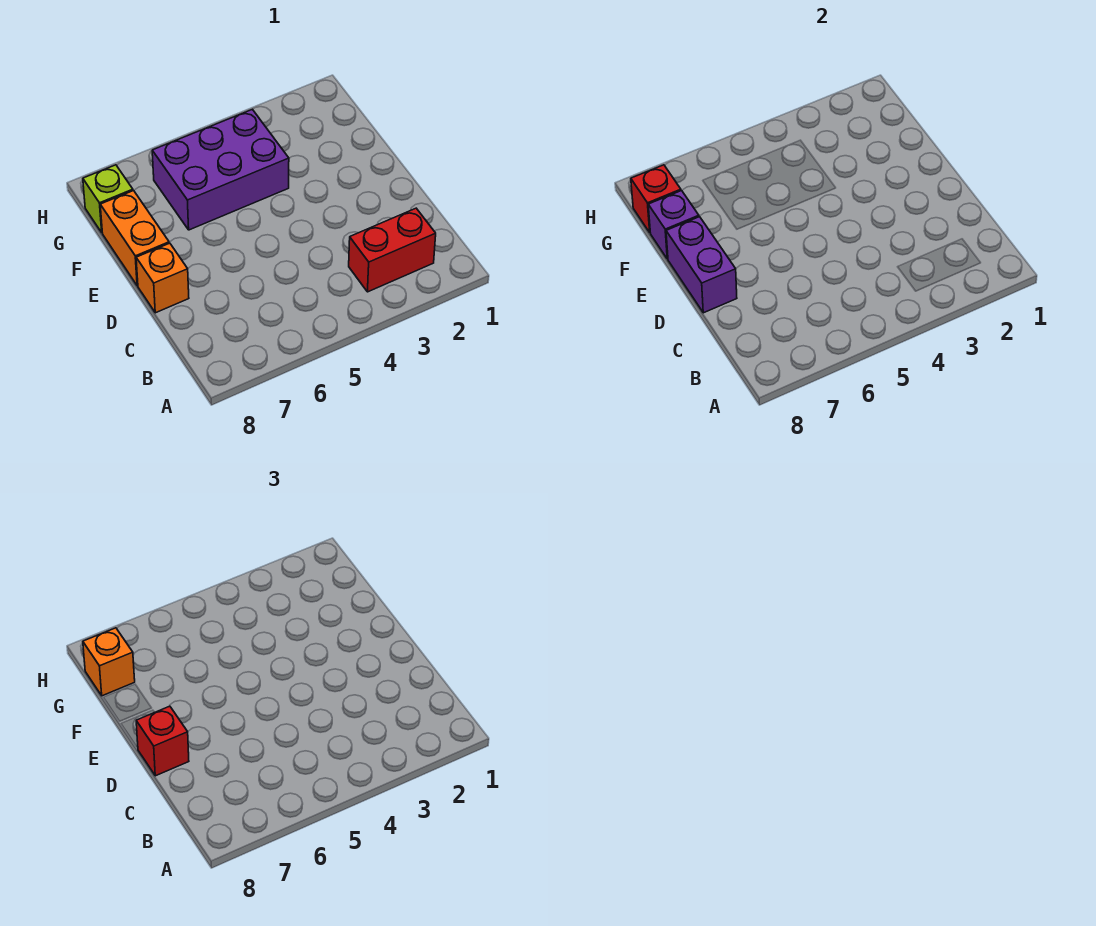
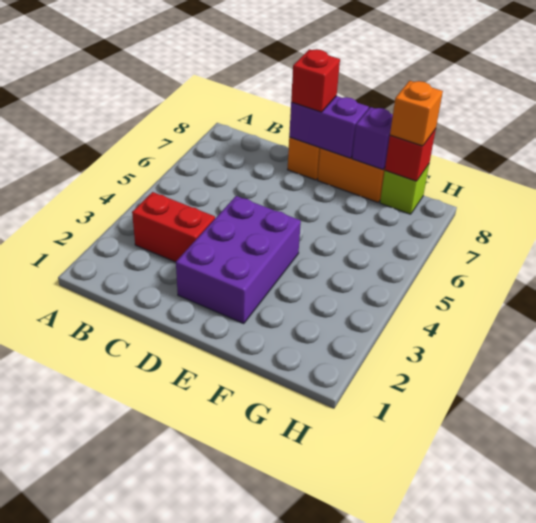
red 1x2 brick [349,208,436,292] -> red 1x2 brick turned to [132,192,215,262]
purple 2x3 brick [152,109,289,230] -> purple 2x3 brick moved to [176,196,301,324]

